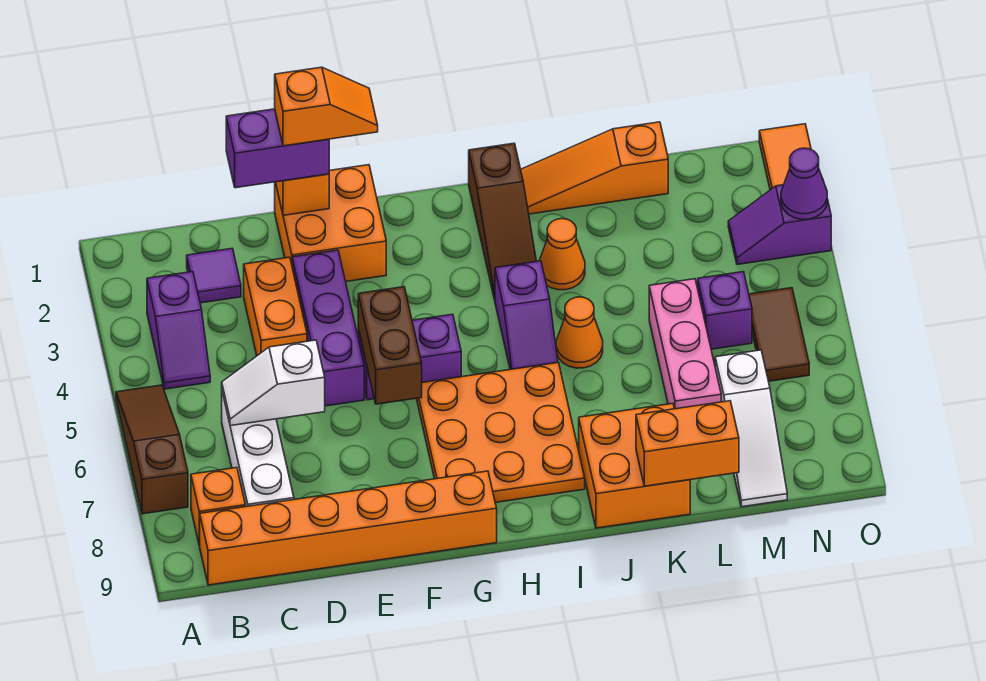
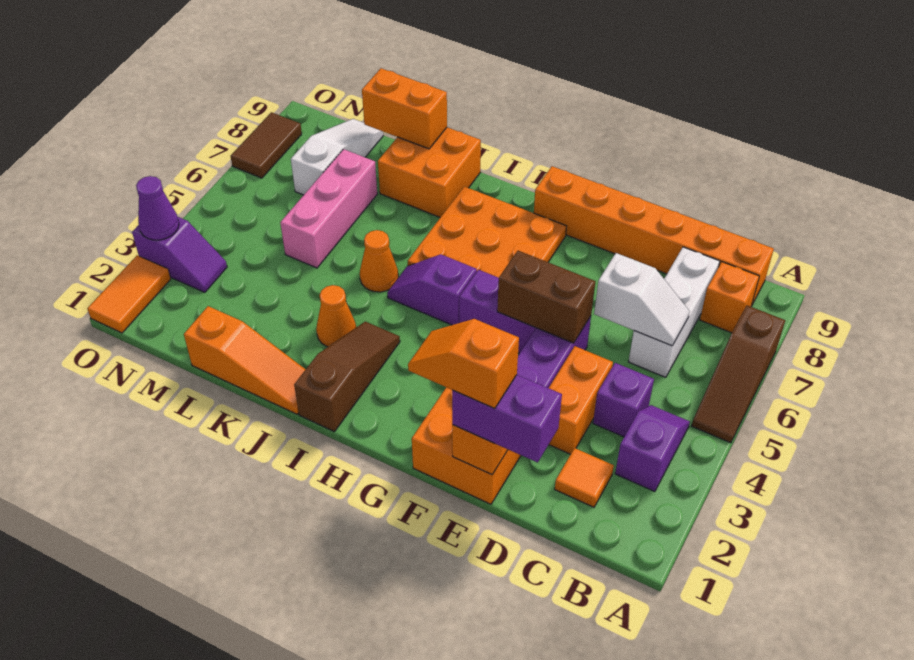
purple 1x1 tile [187,249,241,303] -> orange 1x1 tile [555,448,614,507]
brown 1x2 brick [358,287,422,404] -> brown 1x2 brick turned to [497,251,595,343]
purple 1x2 slope [495,261,558,370] -> purple 1x2 slope turned to [387,254,477,325]
purple 1x1 brick [698,272,752,349] -> purple 1x1 brick moved to [593,363,654,437]
brown 1x2 tile [749,288,809,381] -> brown 1x2 tile moved to [231,112,302,178]

